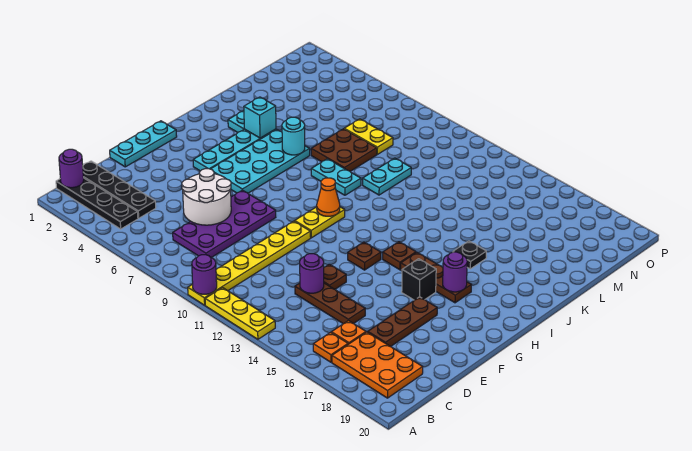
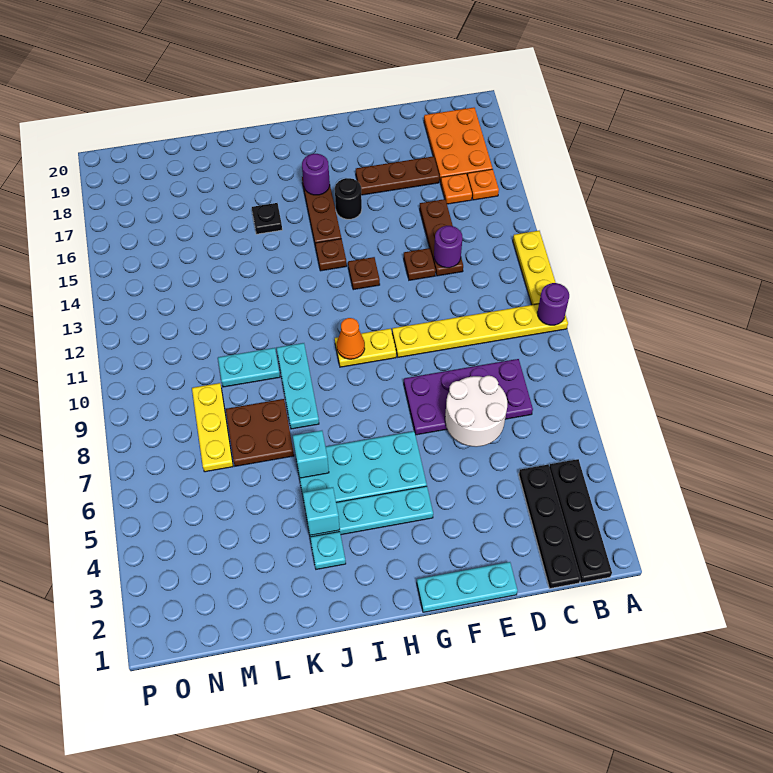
purple 1x1 round brick [59,149,84,188] -> none
black 1x1 brick [402,259,436,300] -> black 1x1 round brick [335,178,362,219]
cyan 1x1 round brick [282,117,305,155] -> cyan 1x1 brick [293,431,329,478]
cyan 1x2 plate [311,159,361,195] -> cyan 1x3 plate [277,343,319,429]
yellow 1x2 plate [344,119,393,154] -> yellow 1x3 plate [192,383,233,472]

